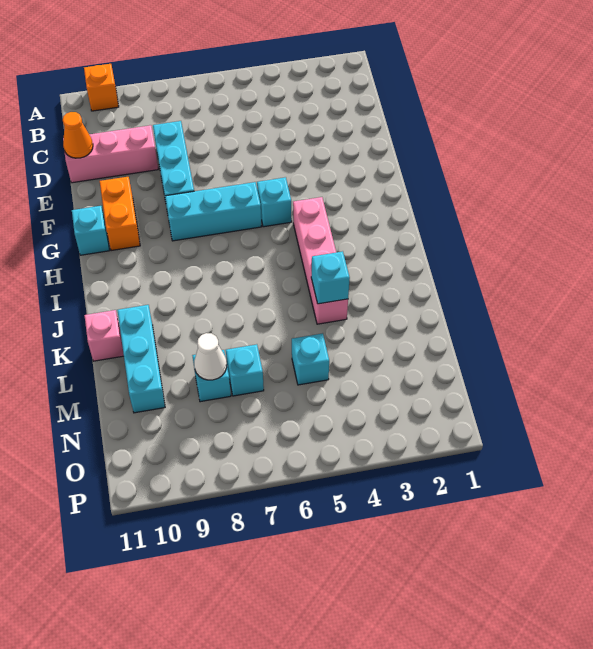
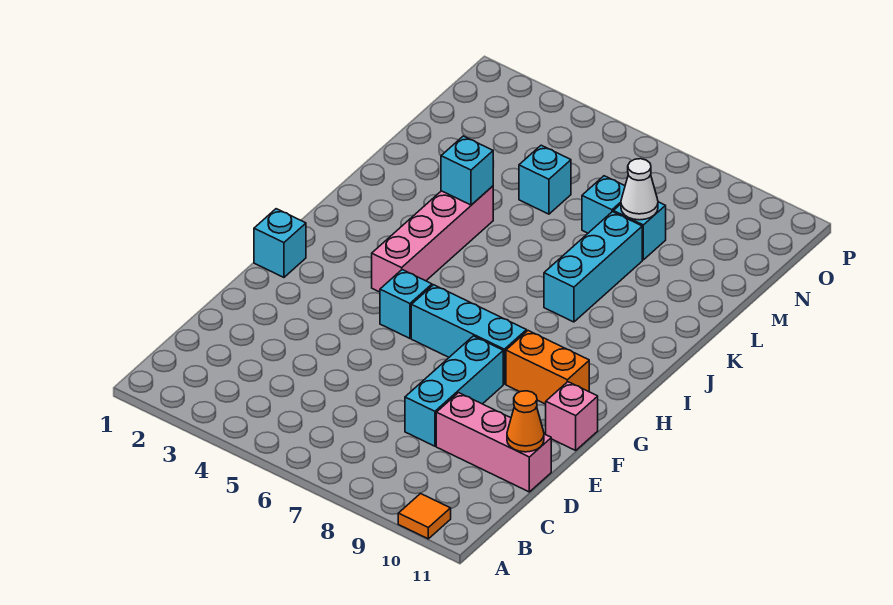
orange 1x1 brick [84,64,119,111] -> orange 1x1 tile [398,494,451,539]
orange 1x2 brick [100,177,140,251] -> orange 1x2 brick turned to [506,331,589,404]
cyan 1x1 brick [72,206,109,255] -> cyan 1x1 brick moved to [254,209,306,277]
cyan 1x3 brick [117,305,165,413] -> cyan 1x3 brick moved to [544,212,642,322]
pink 1x1 brick [84,310,124,361] -> pink 1x1 brick moved to [546,382,598,450]

